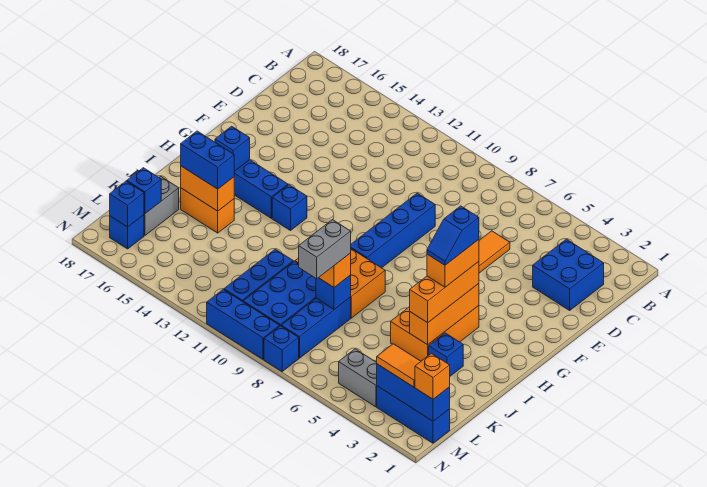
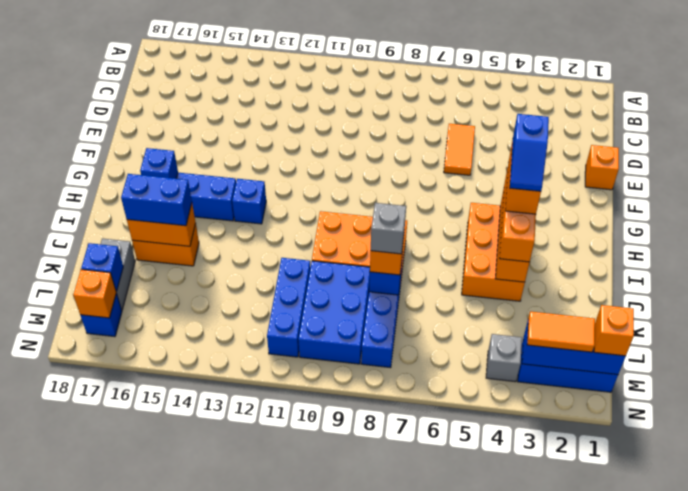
blue 2x2 brick [533,239,604,310] -> none
none -> orange 1x1 brick [585,145,619,190]
blue 1x4 brick [351,193,435,268] -> none
blue 1x1 brick [429,333,463,376] -> none
grey 1x2 brick [299,220,351,279] -> grey 1x1 brick [371,203,406,254]
grey 1x2 brick [339,349,377,407] -> grey 1x1 brick [486,334,522,382]
blue 1x1 brick [110,181,144,227] -> orange 1x1 brick [73,269,116,318]
blue 1x1 brick [264,326,299,372] -> none
blue 1x3 brick [207,289,280,359] -> none

